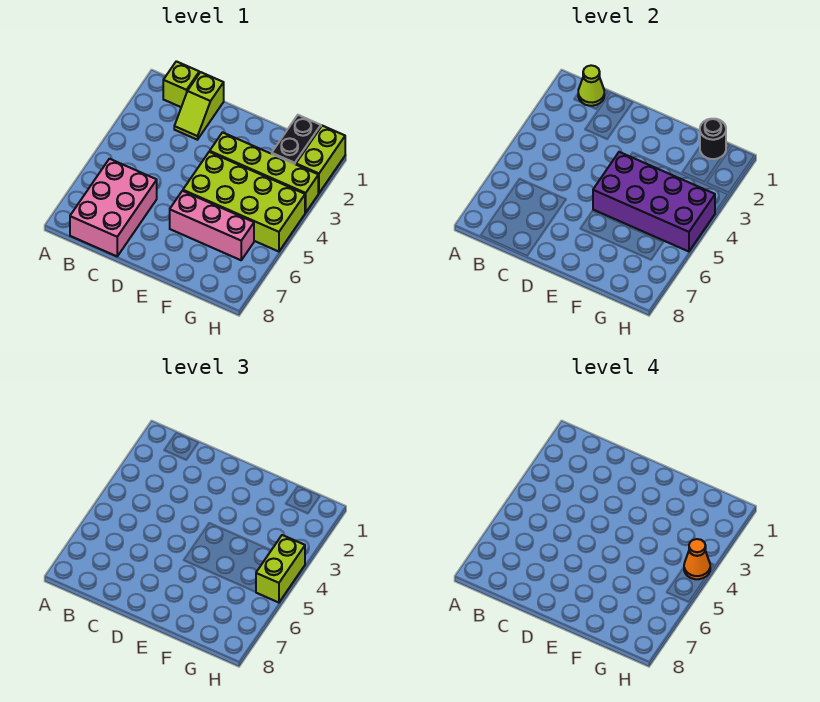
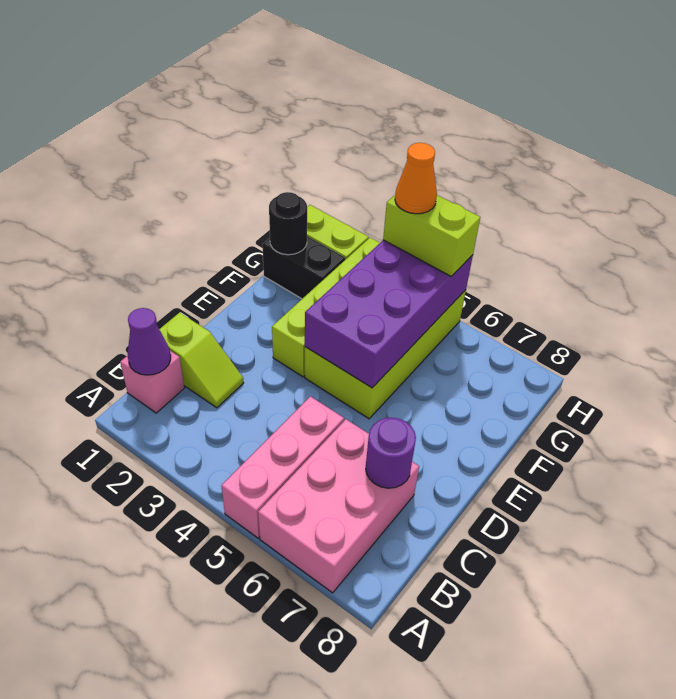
lime 1x1 brick [163,61,199,107] -> pink 1x1 brick [120,351,184,413]
lime 1x1 cone [578,65,604,106] -> purple 1x1 cone [128,308,171,375]
pink 2x3 brick [70,159,157,256] -> pink 2x3 brick turned to [258,419,419,593]
none -> purple 1x1 round brick [366,418,416,488]
pink 1x3 brick [170,191,254,260] -> pink 1x3 brick moved to [221,396,344,538]

